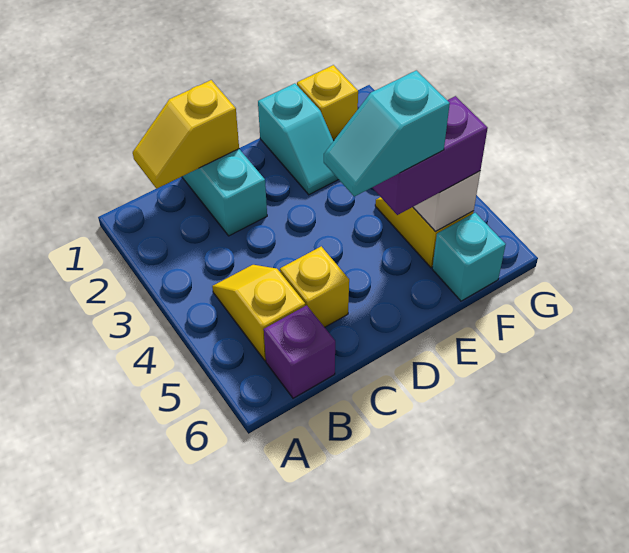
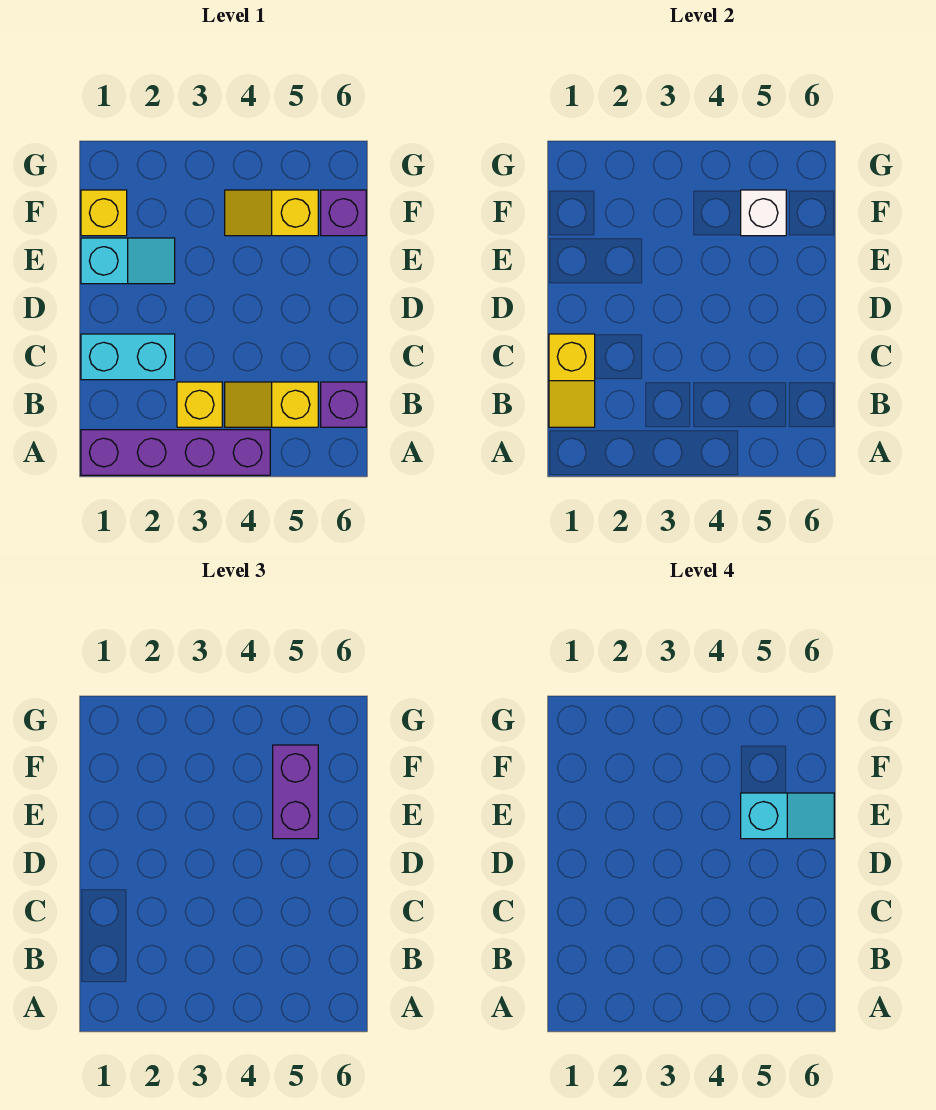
none -> purple 1x4 brick [81,430,270,475]
yellow 1x1 brick [280,246,349,327] -> yellow 1x1 brick moved to [177,382,222,427]
cyan 1x2 slope [324,70,450,196] -> cyan 1x2 slope turned to [741,793,834,839]
cyan 1x1 brick [432,213,506,301] -> purple 1x1 brick [321,190,366,236]

